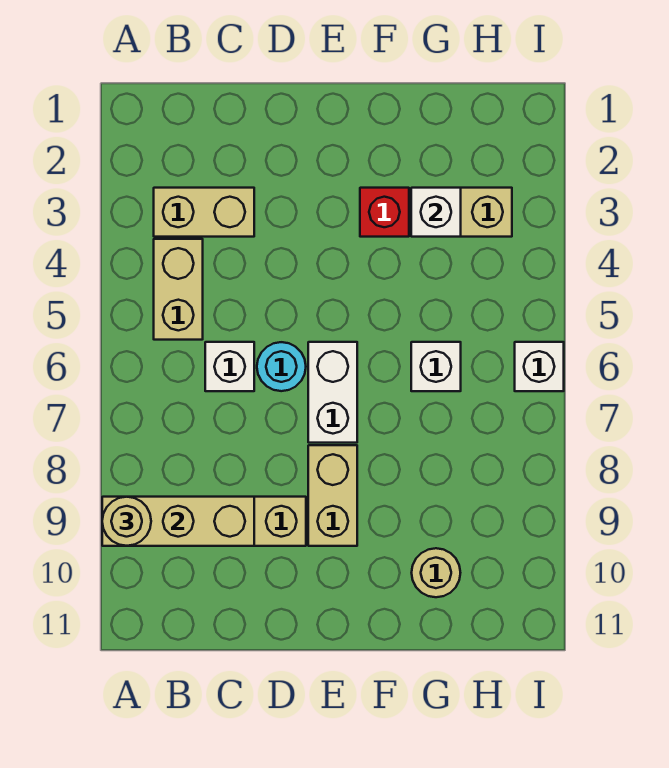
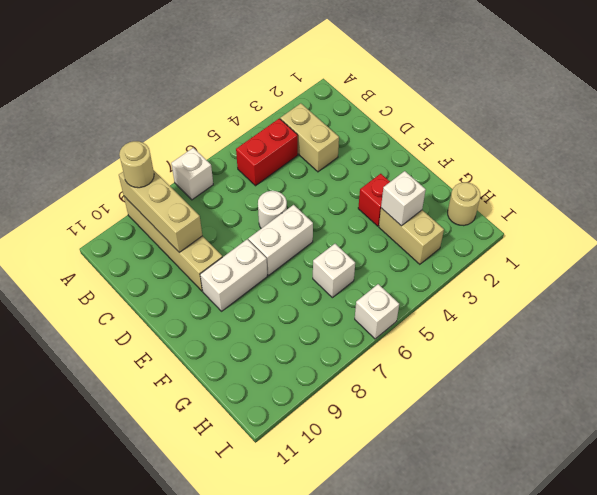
tan 1x2 brick [154,239,203,340] -> red 1x2 brick [236,118,298,186]
white 1x1 brick [205,342,254,391] -> white 1x1 brick moved to [171,148,213,200]
cyan 1x1 round brick [257,342,306,391] -> white 1x1 round brick [258,191,287,228]
tan 1x2 brick [308,445,357,546] -> white 1x2 brick [200,239,267,311]
tan 1x1 round brick [412,548,460,597] -> tan 1x1 round brick moved to [448,182,480,226]

